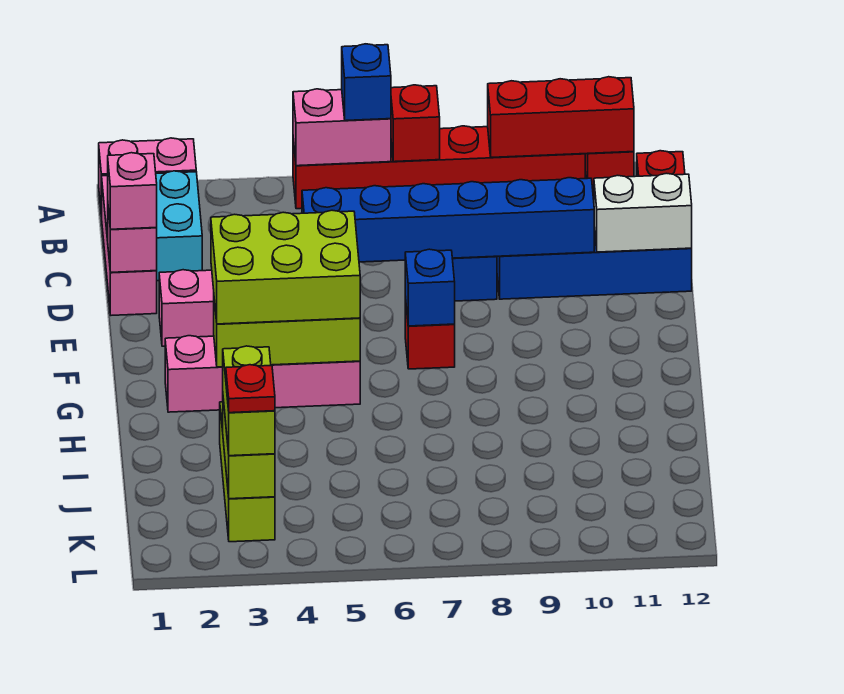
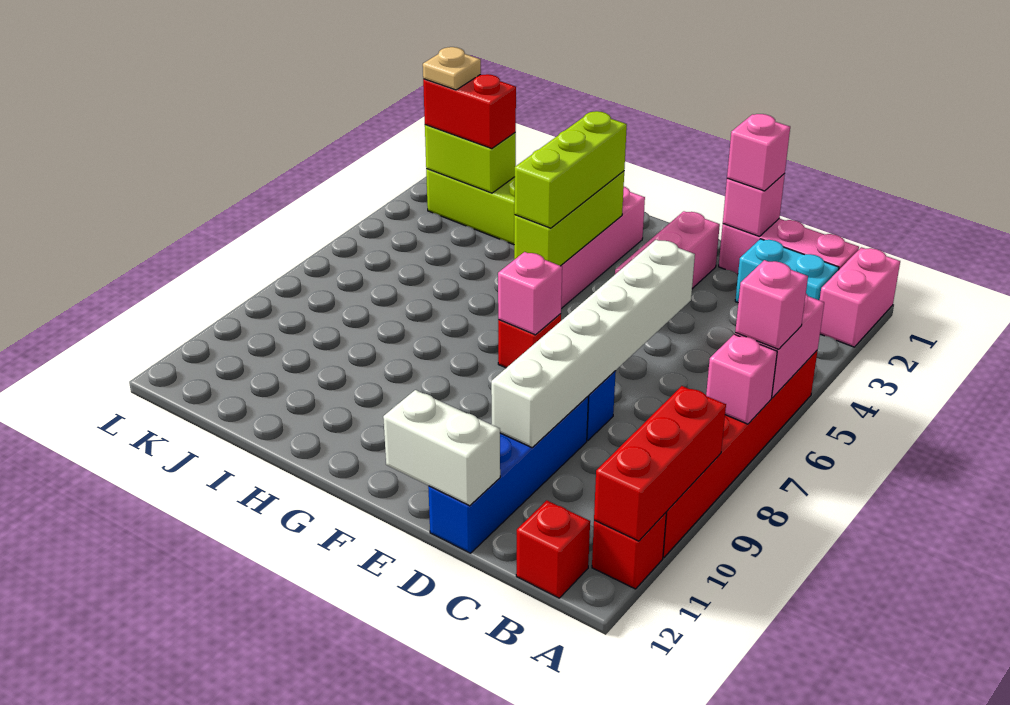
blue 1x1 brick [342,44,391,121] -> pink 1x1 brick [735,260,808,349]
red 1x1 brick [391,85,440,162] -> pink 1x1 brick [706,334,777,424]
blue 1x6 brick [302,178,594,262] -> white 1x6 brick [491,240,695,448]
white 1x2 brick [594,173,692,252] -> white 1x2 brick turned to [383,390,500,506]
lime 2x3 brick [211,210,360,324] -> lime 1x3 brick [514,111,627,228]
blue 1x1 brick [405,249,455,326] -> pink 1x1 brick [498,252,562,335]
lime 1x2 brick [223,346,275,456] -> red 1x2 brick [423,74,516,149]
red 1x1 plate [226,365,275,413] -> tan 1x1 plate [423,47,481,90]

